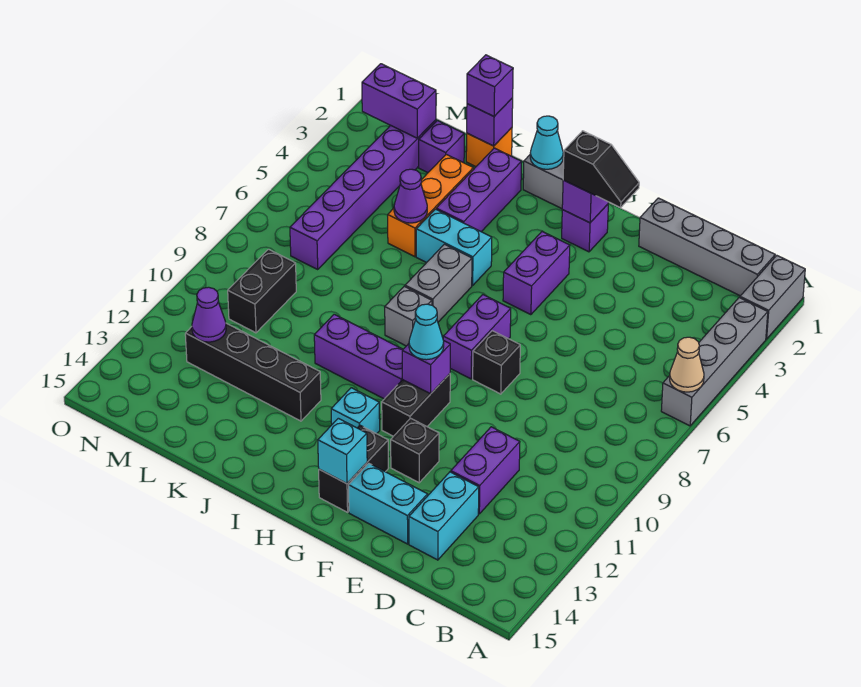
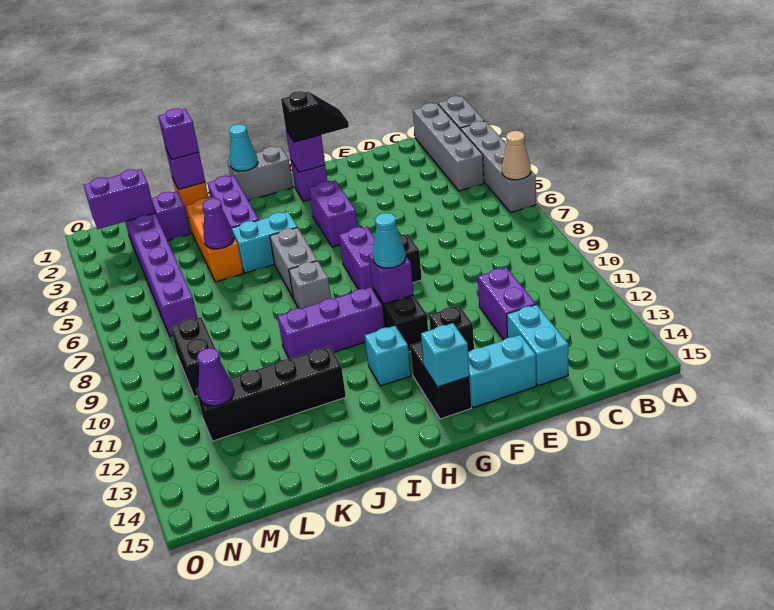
grey 1x4 brick [639,198,775,296] -> grey 1x4 brick turned to [413,103,484,191]

